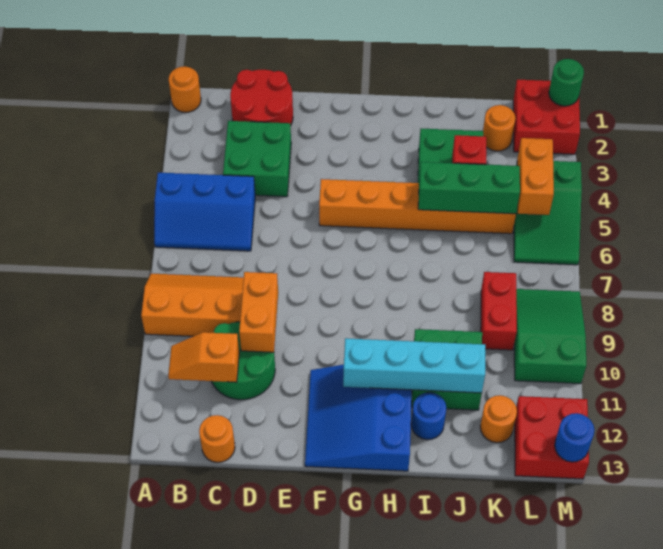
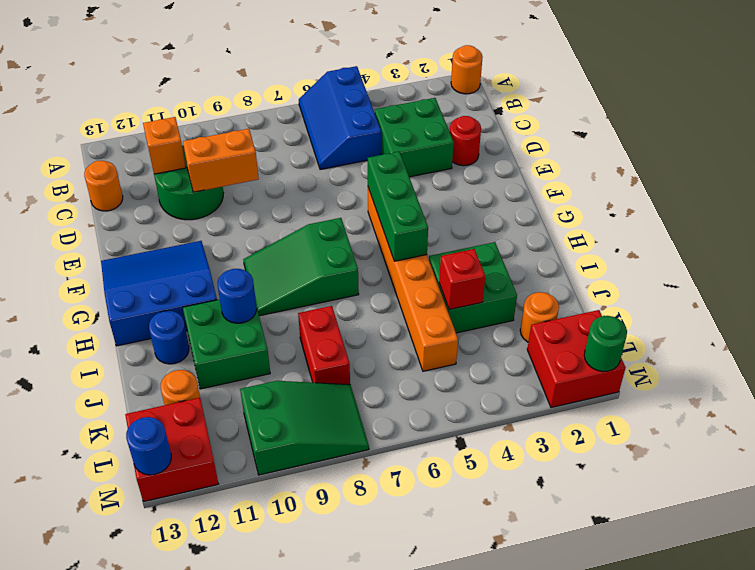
orange 2x3 slope [141,273,244,336] -> none
red 2x2 round brick [230,70,293,125] -> red 1x1 round brick [450,116,481,166]
cyan 1x4 brick [343,338,485,393] -> none
green 1x3 brick [418,162,520,214] -> green 1x3 brick moved to [368,152,428,261]
none -> blue 1x1 round brick [218,269,257,323]
red 1x2 brick [481,272,517,350] -> red 1x2 brick turned to [298,306,350,385]
green 2x3 slope [514,161,582,265] -> green 2x3 slope moved to [243,218,359,316]
orange 1x2 brick [517,138,554,215] -> none

